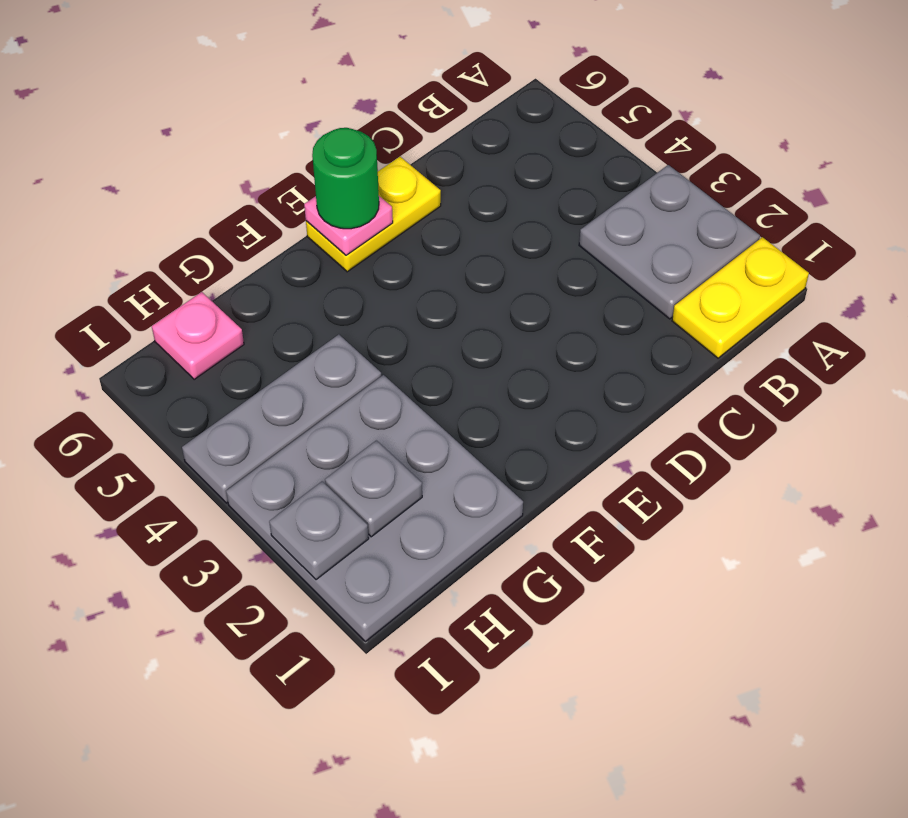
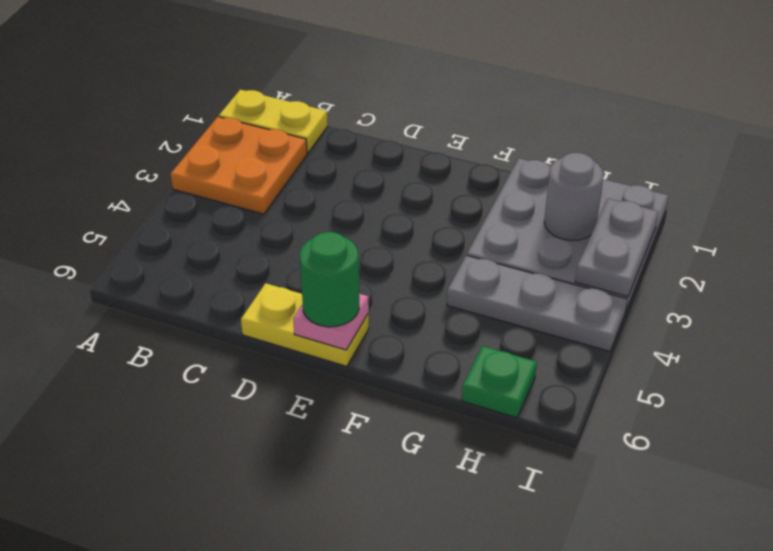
grey 2x2 plate [579,165,760,319] -> orange 2x2 plate [171,117,307,214]
grey 1x1 plate [325,441,422,537] -> grey 1x1 round brick [544,153,604,241]
pink 1x1 plate [152,292,244,380] -> green 1x1 plate [462,346,537,418]
grey 1x1 plate [269,481,369,580] -> grey 1x2 plate [575,199,659,296]

